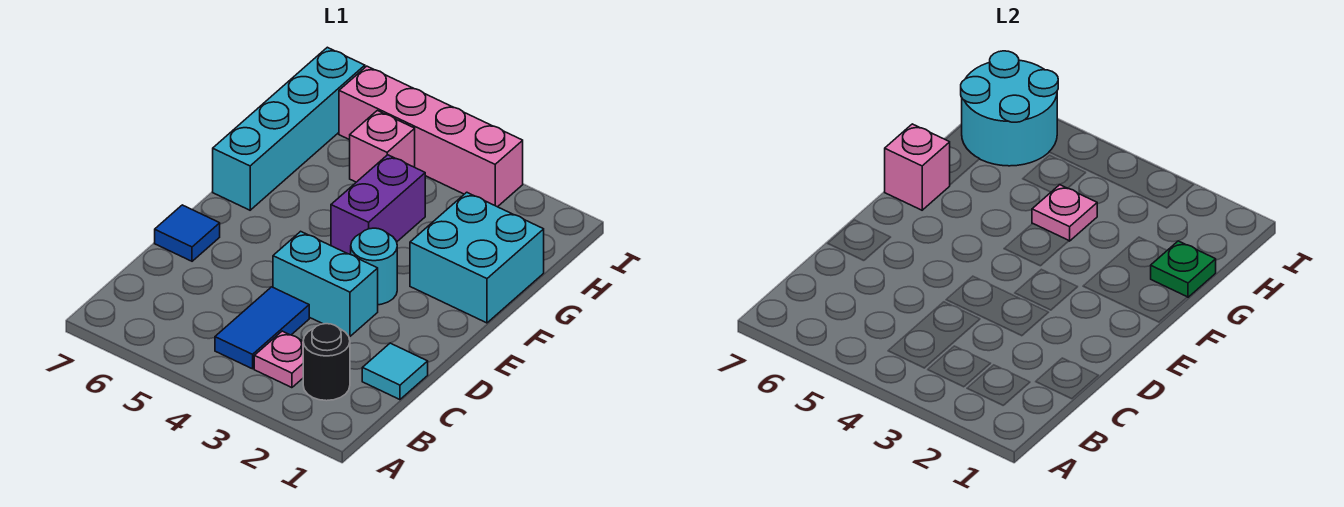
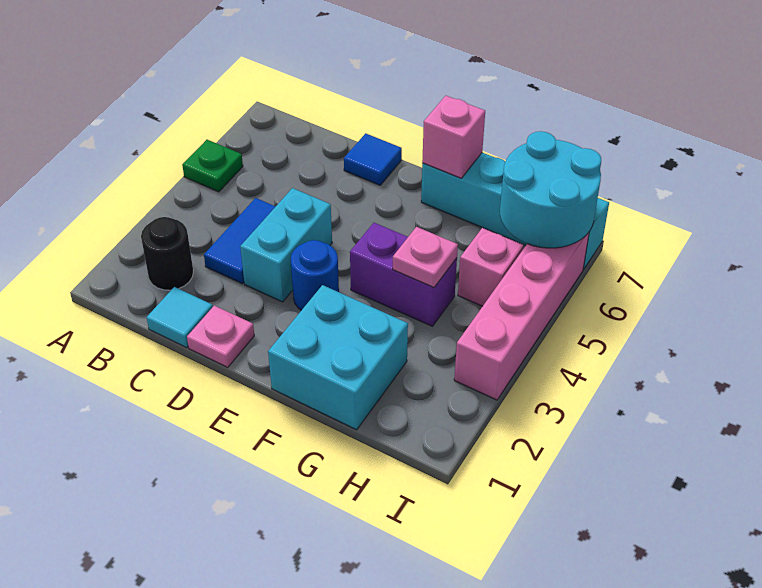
pink 1x1 plate [254,331,303,388] -> pink 1x1 plate moved to [187,306,254,367]
blue 1x2 tile [215,287,309,369] -> blue 1x2 tile turned to [204,198,276,284]
cyan 1x1 round brick [351,228,397,305] -> blue 1x1 round brick [291,240,339,310]
green 1x1 plate [1151,241,1216,297] -> green 1x1 plate moved to [182,140,243,192]

